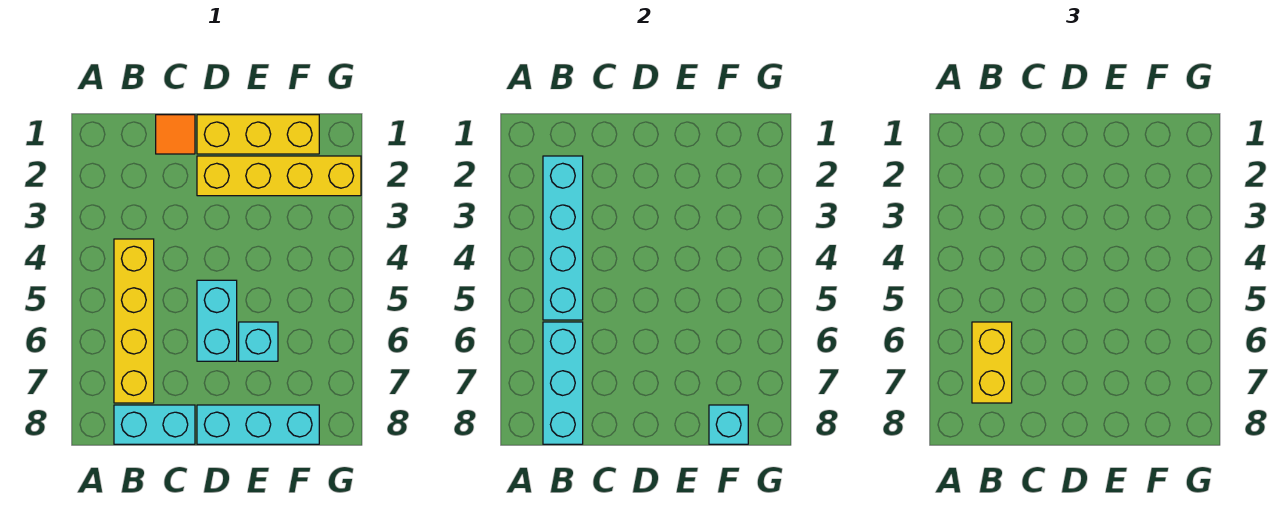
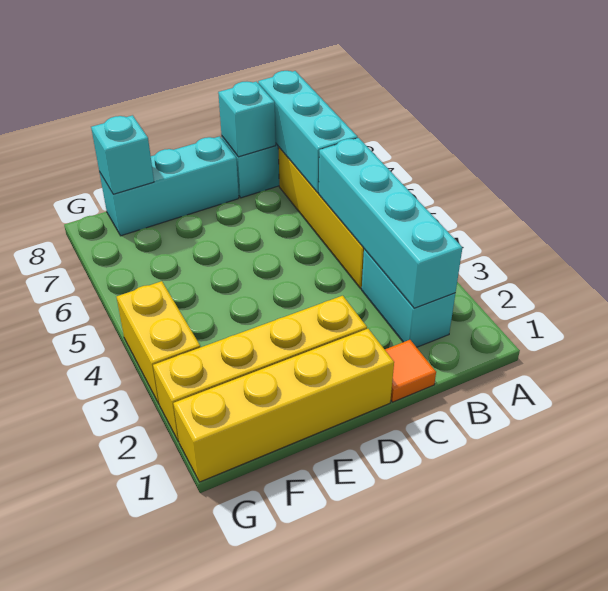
yellow 1x2 brick [972,322,1012,403] -> yellow 1x2 brick moved to [117,281,200,403]
yellow 1x3 brick [197,115,319,154] -> yellow 1x4 brick [173,329,394,482]
cyan 1x2 brick [197,280,237,361] -> cyan 1x2 brick moved to [362,249,455,347]
cyan 1x1 brick [239,322,278,361] -> cyan 1x1 brick moved to [218,82,276,157]

